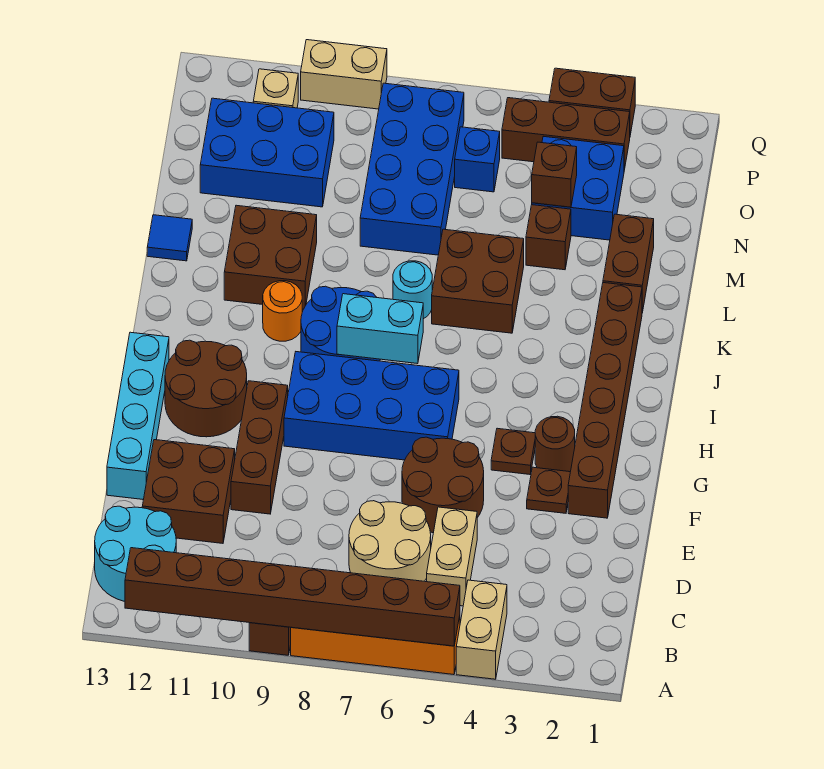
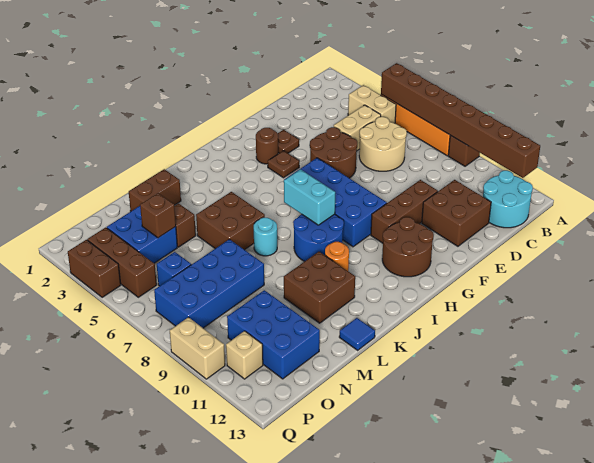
tan 1x2 brick [456,580,507,679] -> tan 1x2 brick turned to [348,85,396,123]
cyan 1x4 brick [107,332,169,500] -> none
brown 1x6 brick [568,283,642,518] -> none

